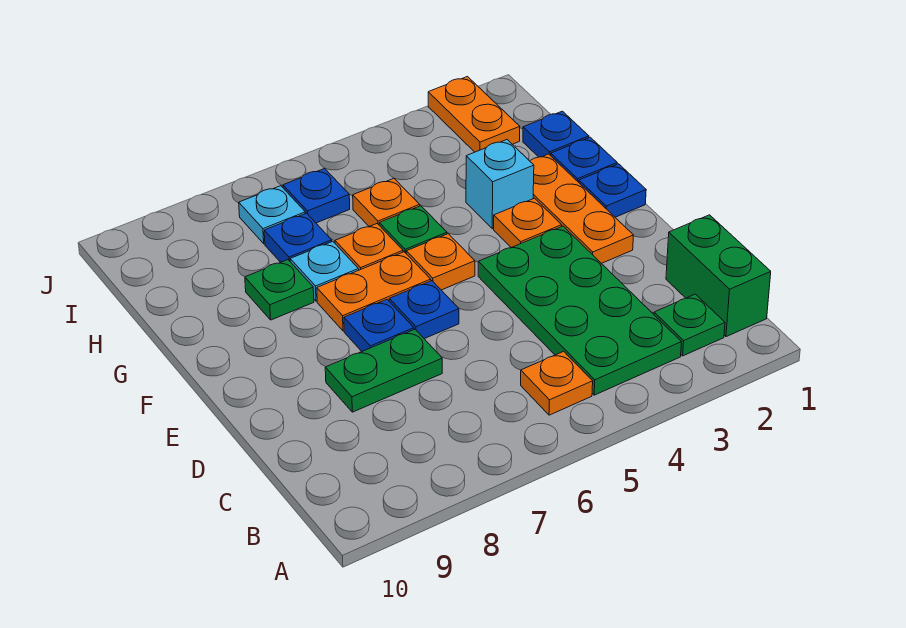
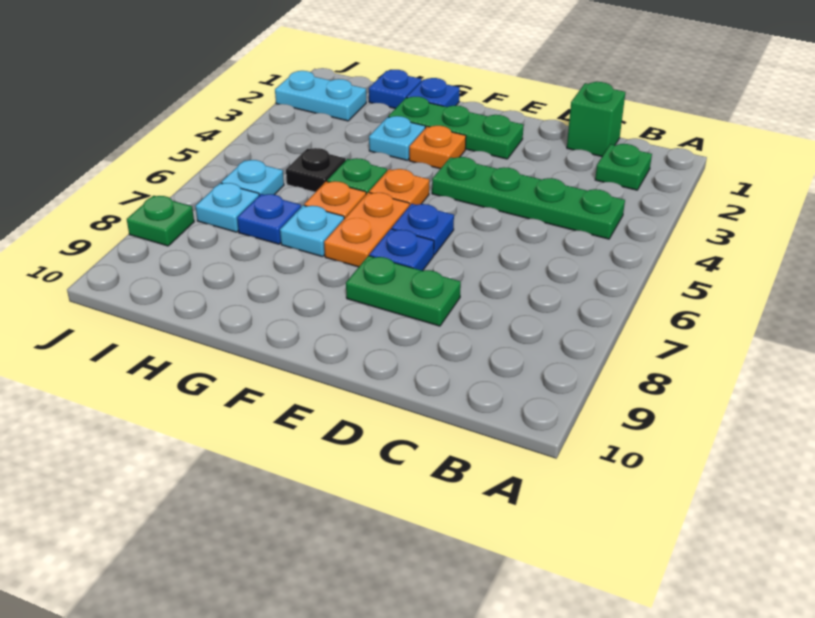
green 1x2 brick [666,215,771,337] -> green 1x1 brick [567,82,625,156]
green 2x4 plate [478,226,681,395] -> green 1x4 plate [432,157,625,239]
orange 1x1 plate [521,351,593,415] -> none
green 1x2 plate [325,329,442,412] -> green 1x2 plate turned to [346,256,461,326]
orange 1x3 plate [530,154,633,263] -> green 1x3 plate [388,97,524,159]
blue 1x1 plate [579,164,646,217] -> none
cyan 1x1 brick [466,140,534,229] -> cyan 1x1 plate [369,116,425,161]
green 1x1 plate [245,260,314,320] -> green 1x1 plate moved to [127,196,194,246]
orange 1x1 plate [353,179,420,226] -> black 1x1 plate [286,148,346,192]
orange 1x2 plate [428,77,520,152] -> cyan 1x2 plate [275,71,366,121]
blue 1x1 plate [283,169,350,223] -> cyan 1x1 plate [221,160,284,195]

